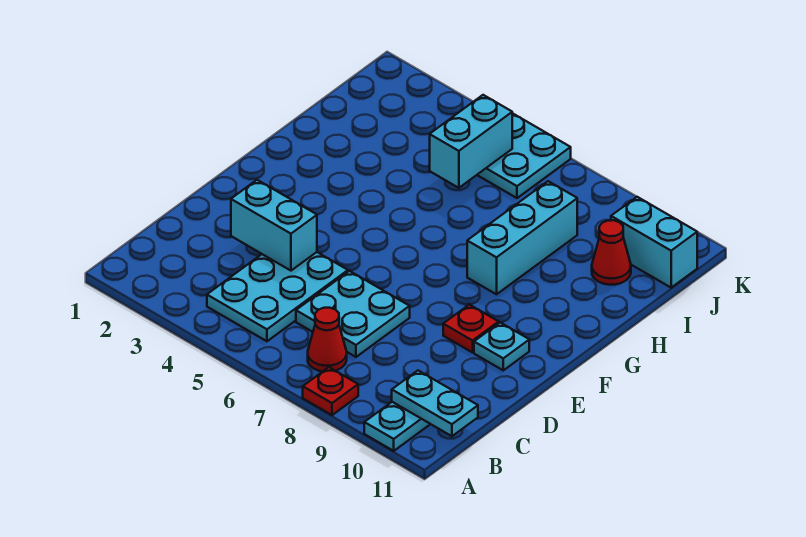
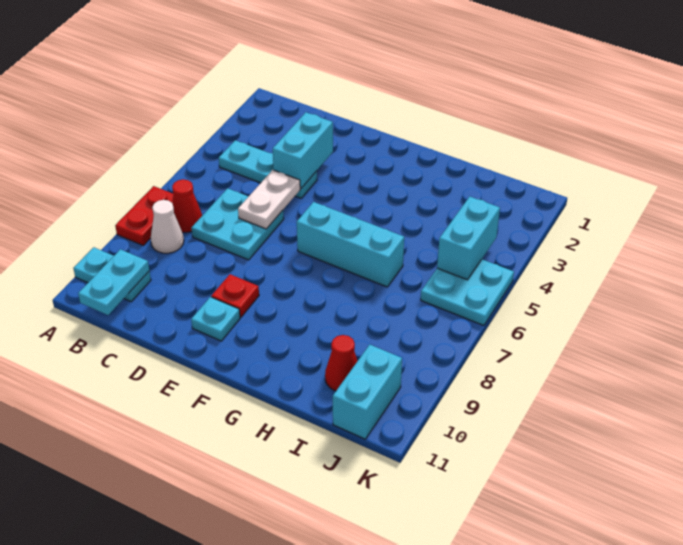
red 1x1 plate [303,367,358,415] -> red 1x2 plate [115,186,174,245]
cyan 2x3 plate [207,252,348,341] -> cyan 1x3 plate [219,140,317,198]
none -> white 1x1 cone [151,200,184,253]
none -> white 1x2 plate [238,170,300,229]
cyan 1x3 brick [467,181,577,294] -> cyan 1x3 brick moved to [297,202,404,287]
cyan 1x2 brick [430,95,512,188] -> cyan 1x2 brick turned to [437,197,500,280]

